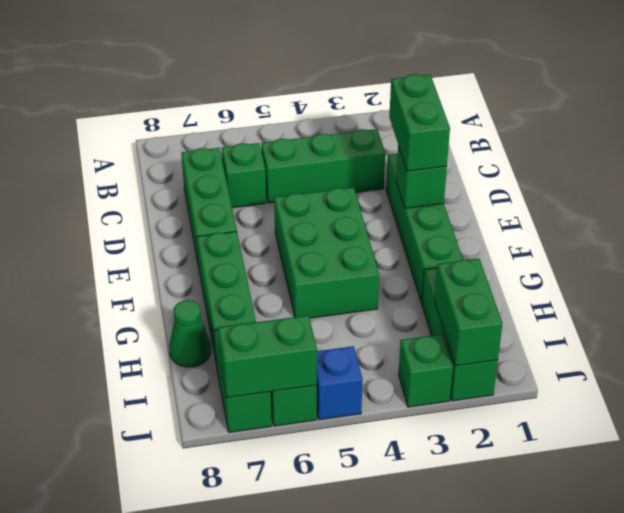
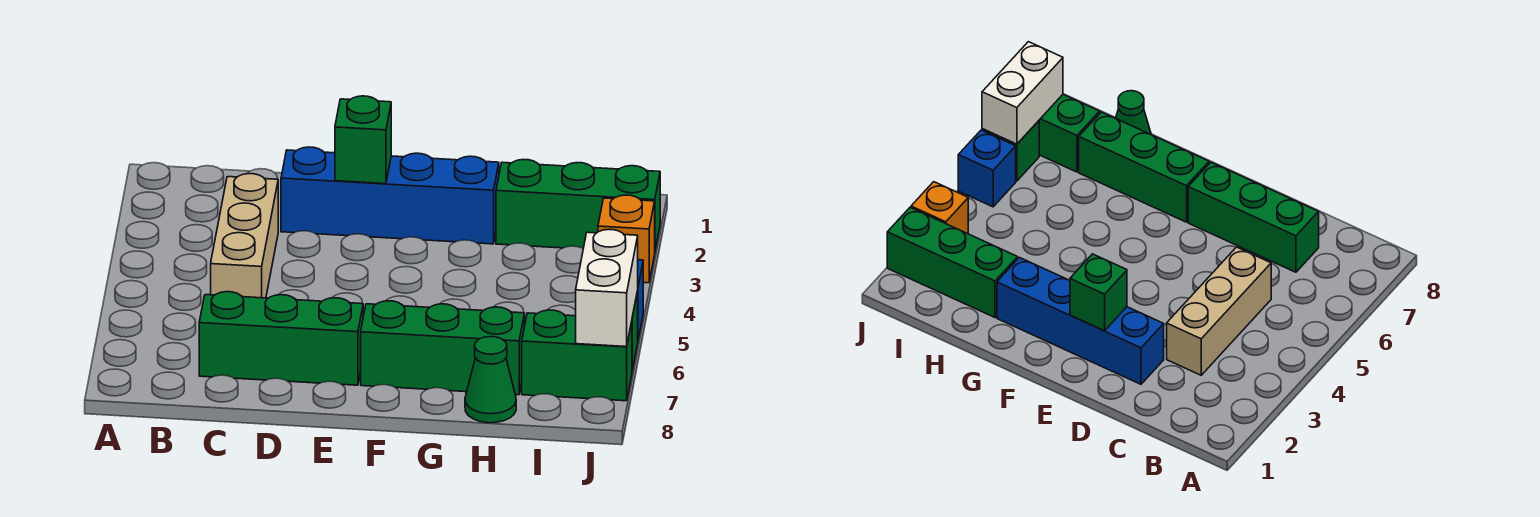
green 1x3 brick [261,129,385,203] -> tan 1x3 brick [211,174,278,298]
green 1x1 brick [221,143,266,208] -> none
green 1x4 brick [386,154,463,303] -> blue 1x4 brick [281,147,499,244]
green 1x2 brick [389,74,450,171] -> none
green 2x3 brick [274,187,379,318] -> none
green 1x2 brick [434,259,503,366] -> none
green 1x1 brick [399,334,453,407] -> orange 1x1 brick [598,195,655,283]
green 1x2 brick [218,315,317,398] -> white 1x2 brick [576,229,638,347]

